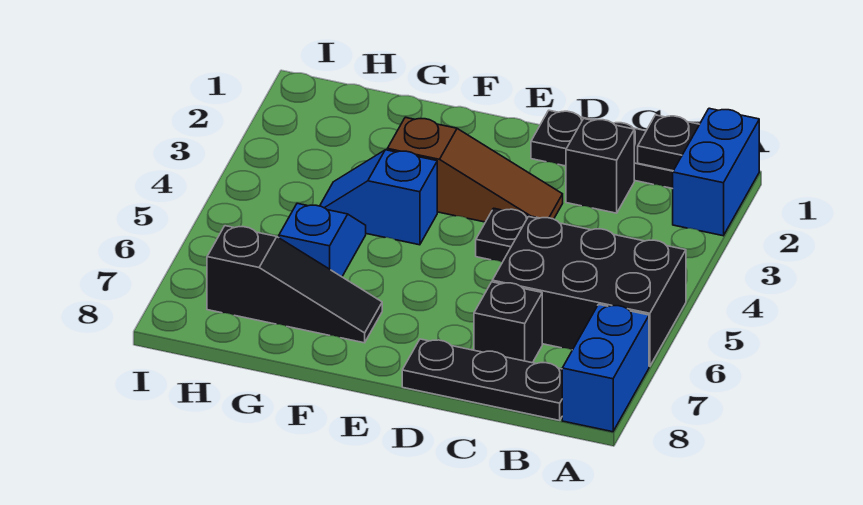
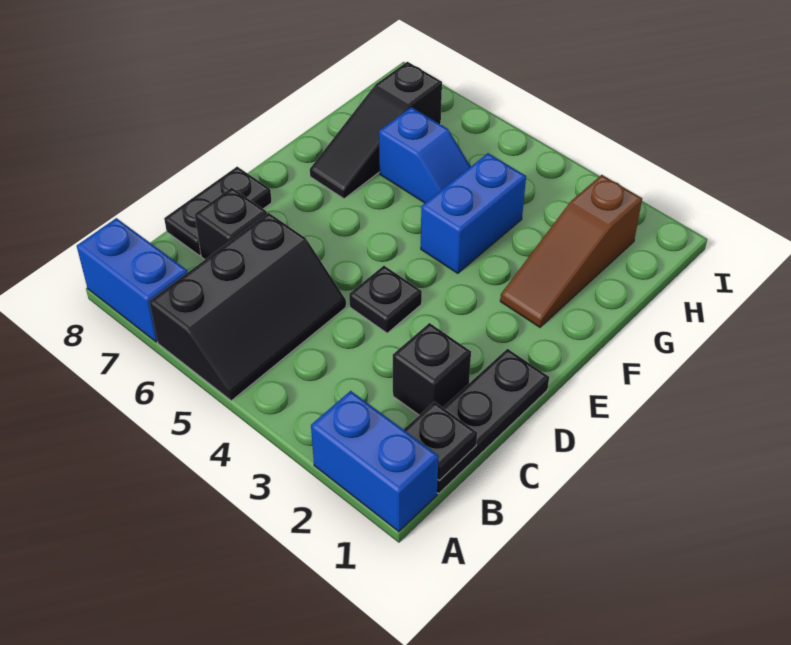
black 2x3 brick [492,217,686,366] -> black 2x3 slope [149,213,346,401]
black 1x3 plate [402,339,562,420] -> black 1x2 plate [164,167,272,256]
brown 1x3 slope [387,117,563,222] -> brown 1x3 slope moved to [500,175,642,327]
blue 1x2 slope [320,150,437,245] -> blue 1x2 brick [421,153,526,273]

